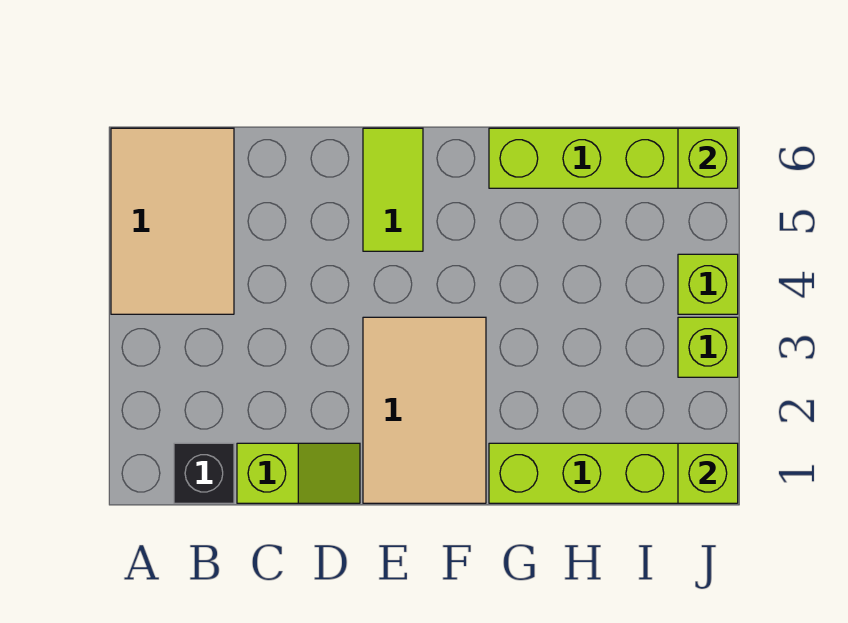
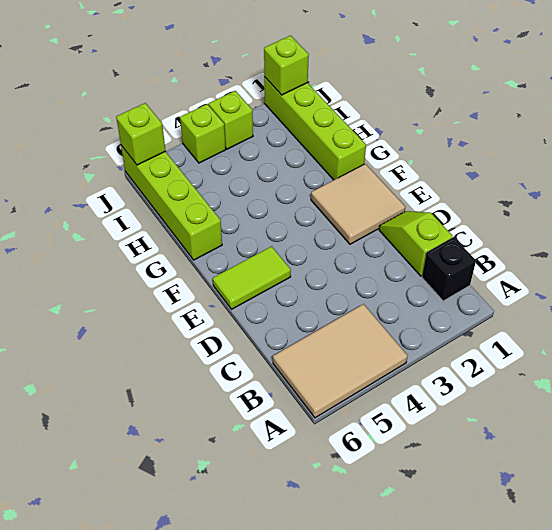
tan 2x3 tile [363,317,486,503] -> tan 2x2 tile [311,164,405,244]

